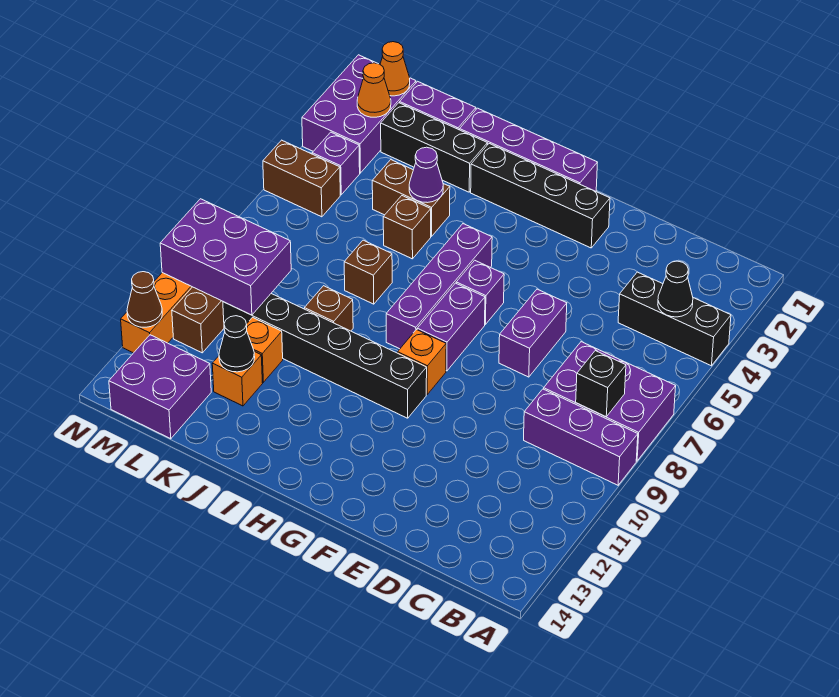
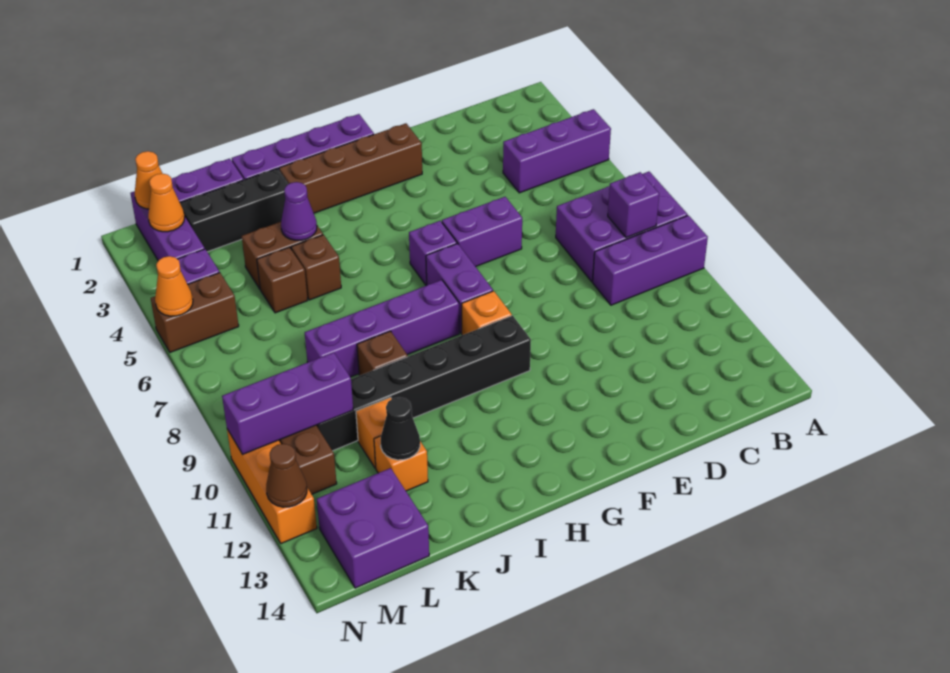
black 1x3 brick [618,272,731,366] -> purple 1x3 brick [503,109,611,193]
black 1x1 cone [658,261,693,317] -> none
black 1x1 brick [576,351,626,417] -> purple 1x1 brick [608,172,659,238]
purple 1x2 brick [499,289,567,377] -> purple 1x2 brick turned to [442,197,522,267]
black 1x4 brick [471,144,610,248] -> brown 1x4 brick [279,123,422,213]
purple 1x4 brick [386,224,492,349] -> purple 1x4 brick turned to [305,280,459,377]
brown 1x1 brick [344,240,392,304] -> brown 1x1 brick moved to [257,247,308,313]
purple 2x3 brick [160,199,291,315] -> purple 1x3 brick [222,352,353,454]
purple 2x3 brick [302,55,416,173] -> purple 1x3 brick [131,191,205,260]
none -> orange 1x1 cone [155,256,193,316]

